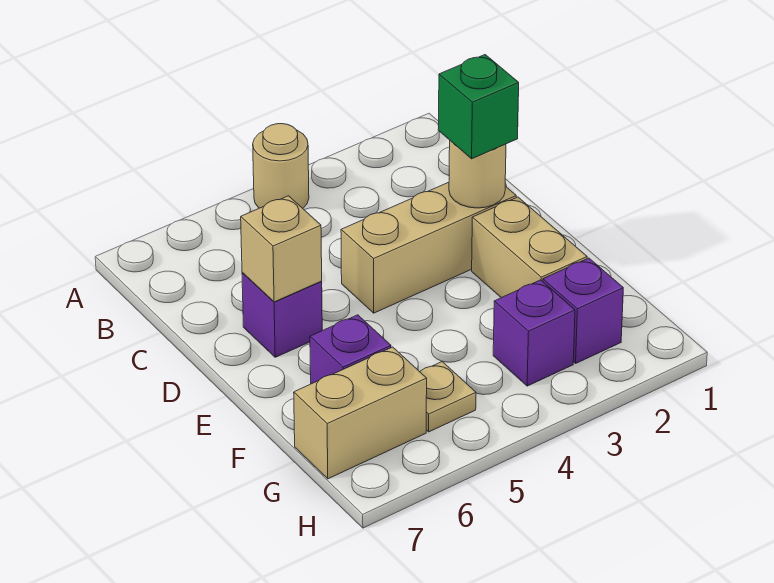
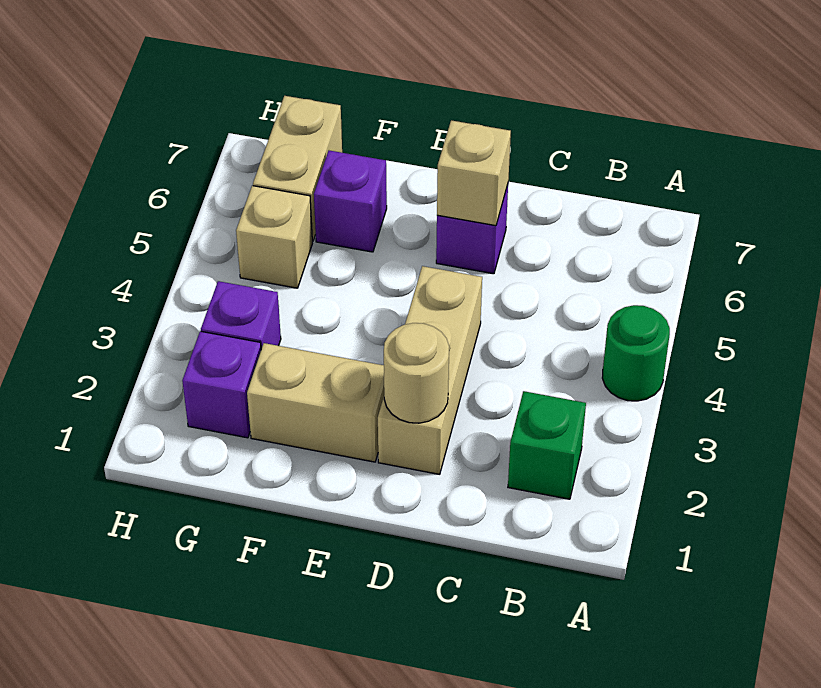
tan 1x1 round brick [253,124,309,208] -> green 1x1 round brick [602,305,670,401]
green 1x1 brick [438,55,519,159] -> green 1x1 brick moved to [508,391,586,499]
tan 1x1 plate [420,362,476,432] -> tan 1x1 brick [236,186,312,288]

